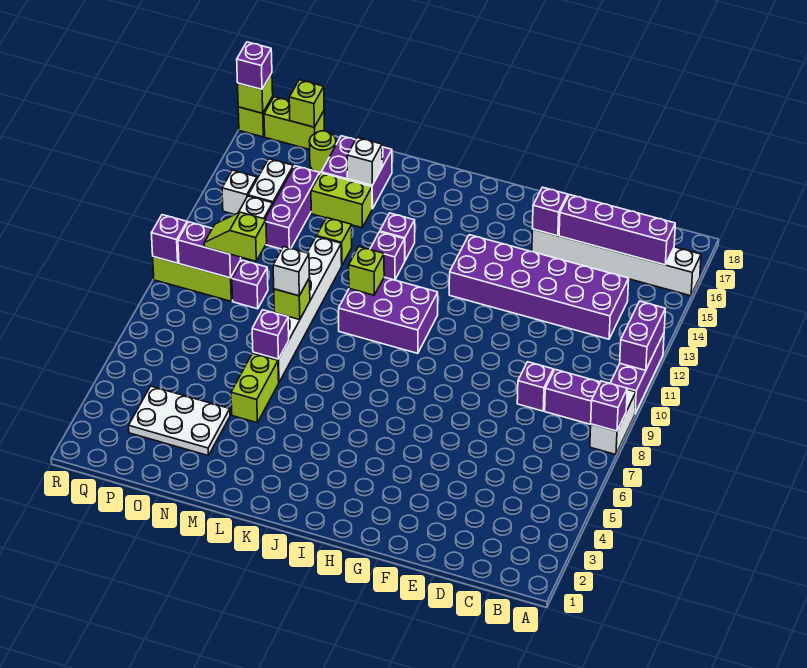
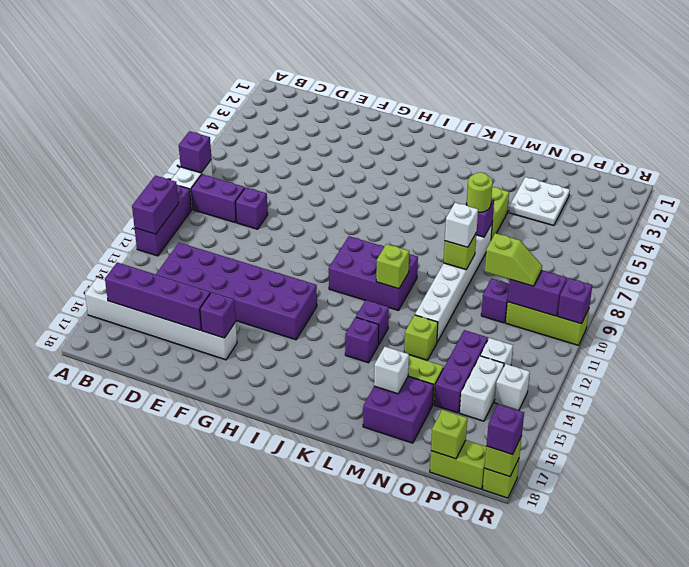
white 2x3 plate [129,386,230,456] -> white 2x2 plate [509,177,570,226]
lime 1x1 round brick [309,131,336,173] -> lime 1x1 round brick moved to [467,172,493,212]

